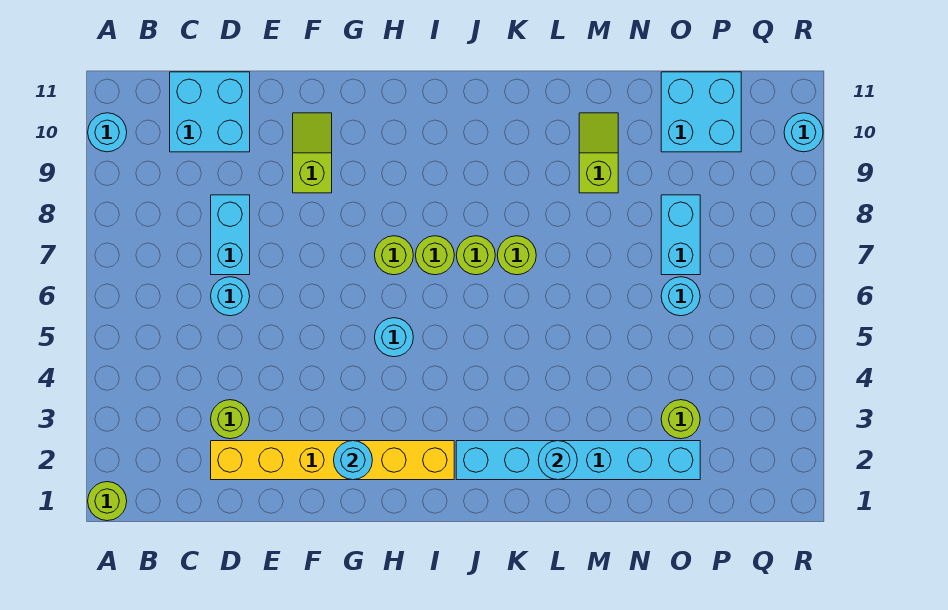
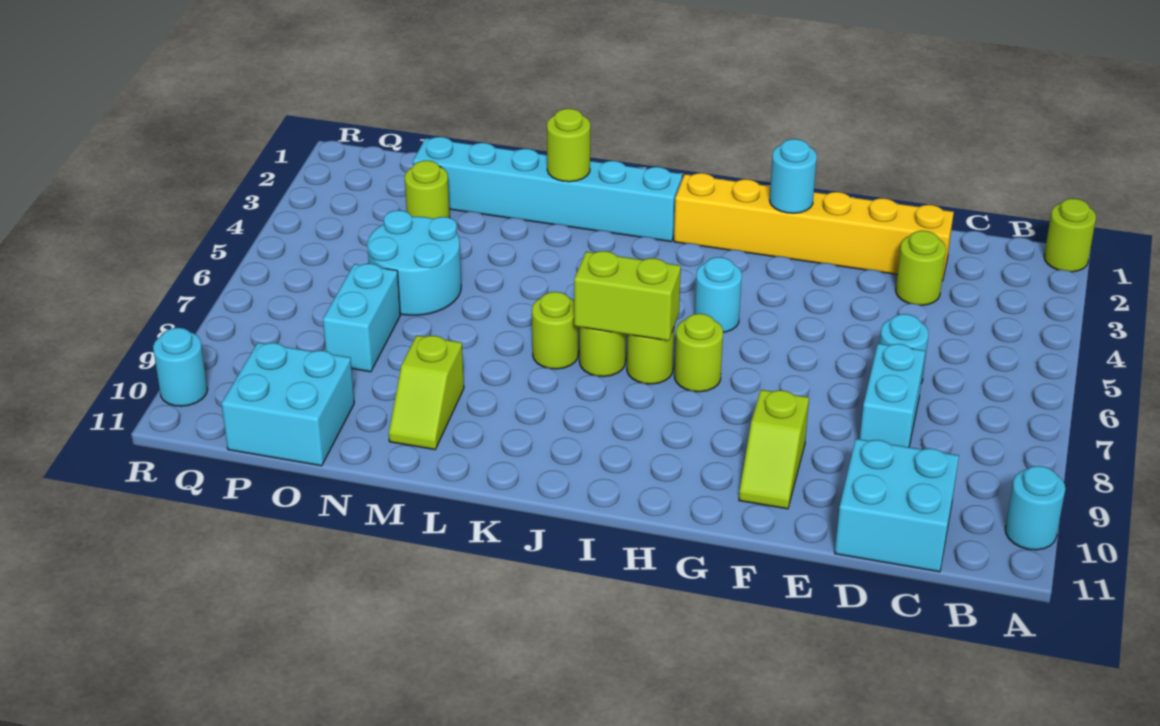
none -> lime 1x2 brick [574,251,681,341]
cyan 1x1 round brick [538,441,577,480] -> lime 1x1 round brick [547,109,590,182]
cyan 1x1 round brick [661,277,700,316] -> cyan 2x2 round brick [367,210,461,315]

